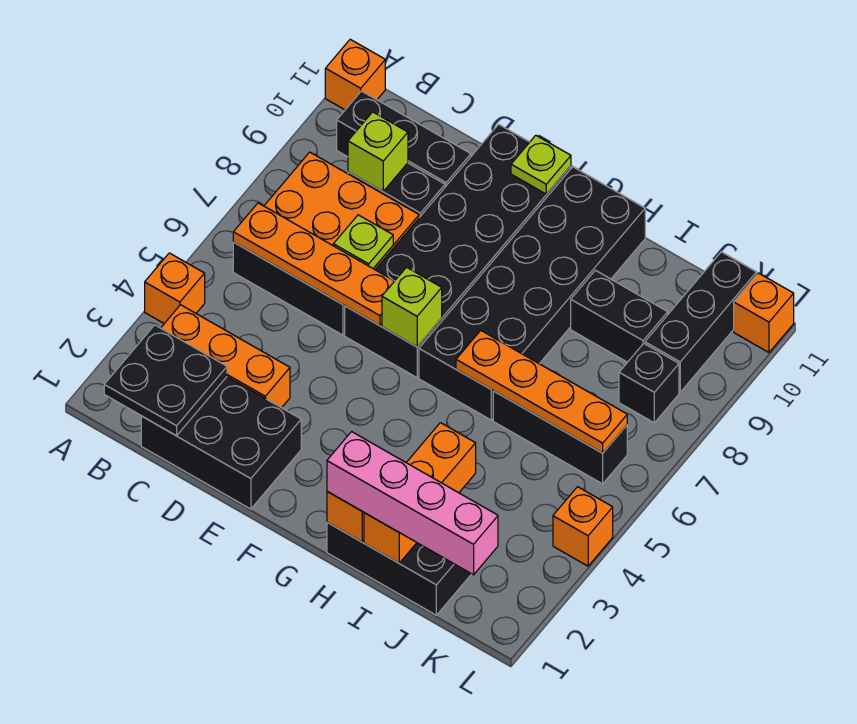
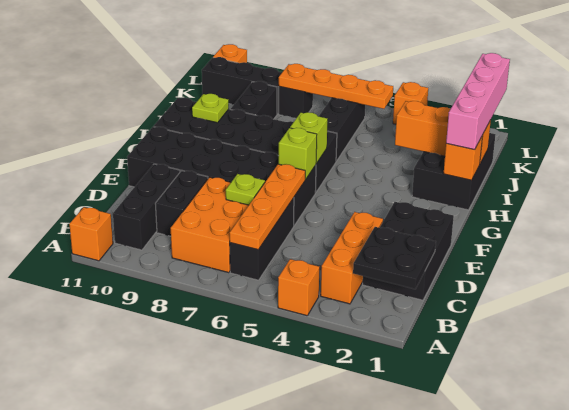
lime 1x1 brick [348,112,408,191] -> lime 1x1 brick moved to [290,112,328,163]
lime 1x1 plate [511,135,571,194] -> lime 1x1 plate moved to [192,94,229,123]
orange 1x4 plate [456,331,627,453] -> orange 1x4 plate turned to [279,64,393,109]

